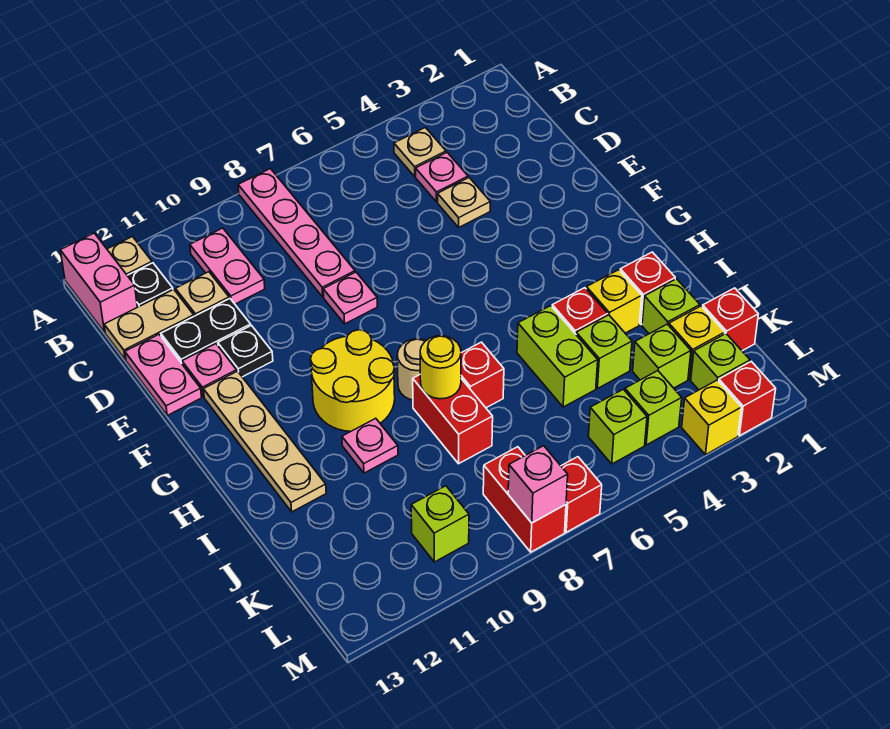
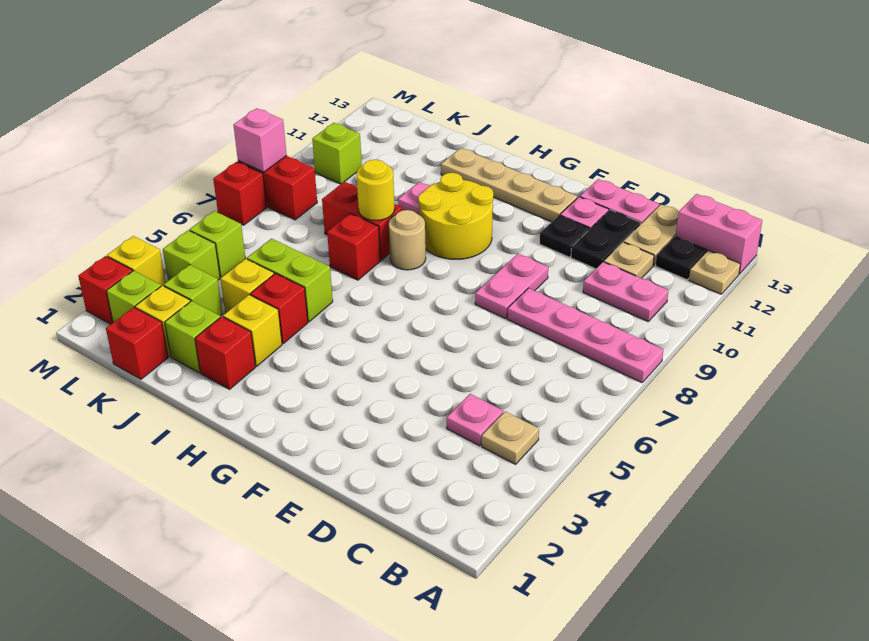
tan 1x1 plate [438,178,490,227] -> none
pink 1x1 plate [323,272,377,324] -> pink 1x2 plate [475,254,548,319]
lime 1x1 brick [576,315,632,388] -> yellow 1x1 brick [220,259,274,313]

